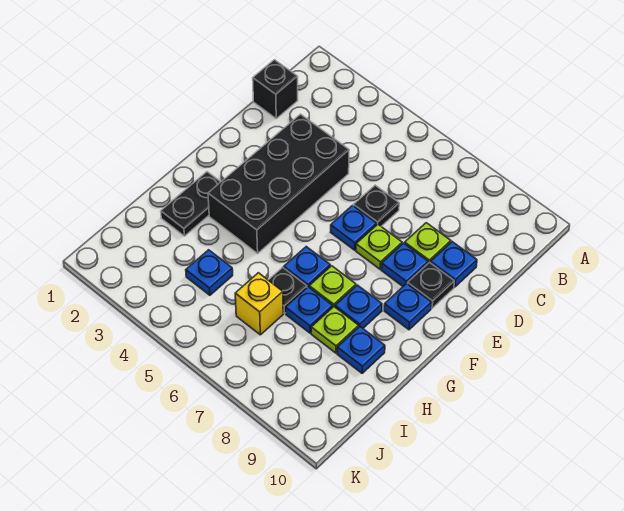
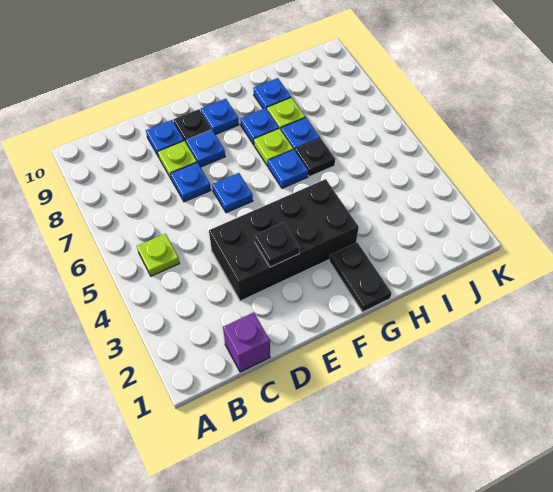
black 1x1 brick [253,60,298,118] -> purple 1x1 brick [223,312,270,372]
black 1x1 plate [354,185,399,226] -> black 1x1 plate moved to [254,222,299,267]
lime 1x1 plate [356,224,402,269] -> lime 1x1 plate moved to [137,234,180,276]
black 1x2 plate [161,172,220,236] -> black 1x2 plate turned to [329,242,392,312]
blue 1x1 plate [186,250,233,295] -> blue 1x1 plate moved to [171,163,211,202]
yellow 1x1 brick [235,273,283,335] -> none

